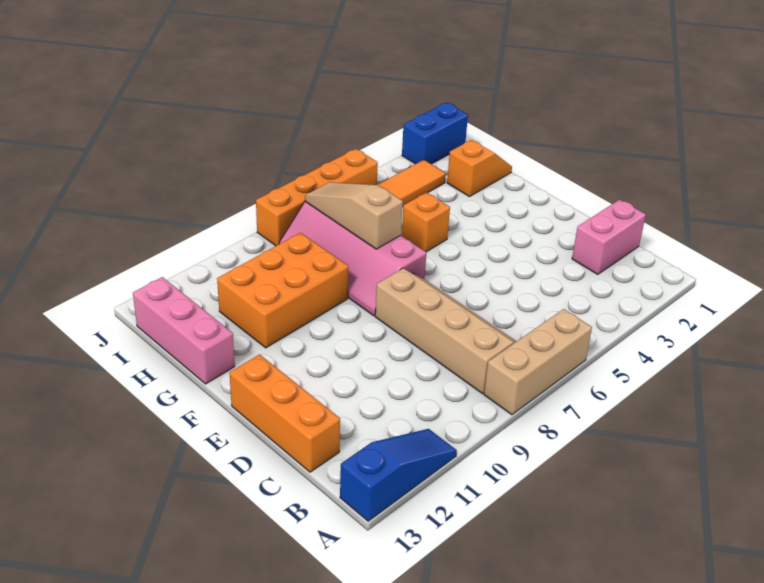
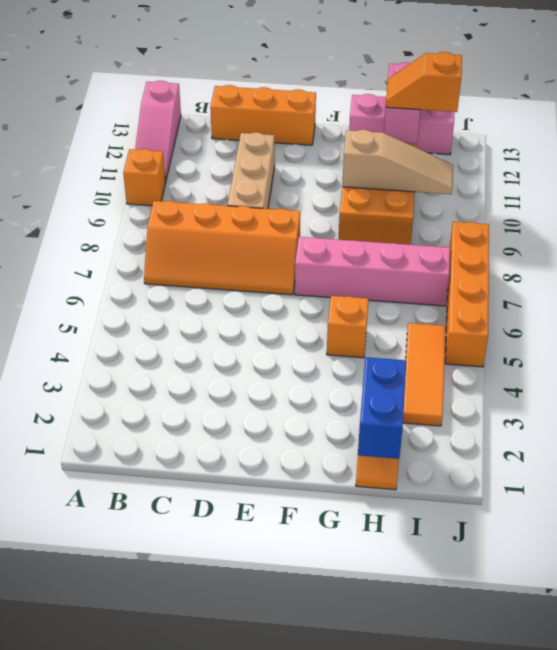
tan 1x3 brick [484,309,592,415] -> tan 1x3 brick moved to [228,132,275,209]
none -> orange 1x1 brick [123,149,166,206]
blue 1x3 slope [340,429,457,521] -> pink 1x3 slope [135,81,181,182]
tan 2x4 slope [375,268,517,394] -> orange 2x4 slope [144,201,300,295]
pink 1x2 brick [572,200,646,275] -> pink 1x2 brick moved to [384,62,420,143]
tan 1x3 slope [305,182,403,249] -> tan 1x3 slope moved to [342,130,453,194]
none -> orange 1x2 slope [386,52,462,112]
blue 1x2 brick [402,102,468,164] -> blue 1x2 brick moved to [358,357,406,459]

